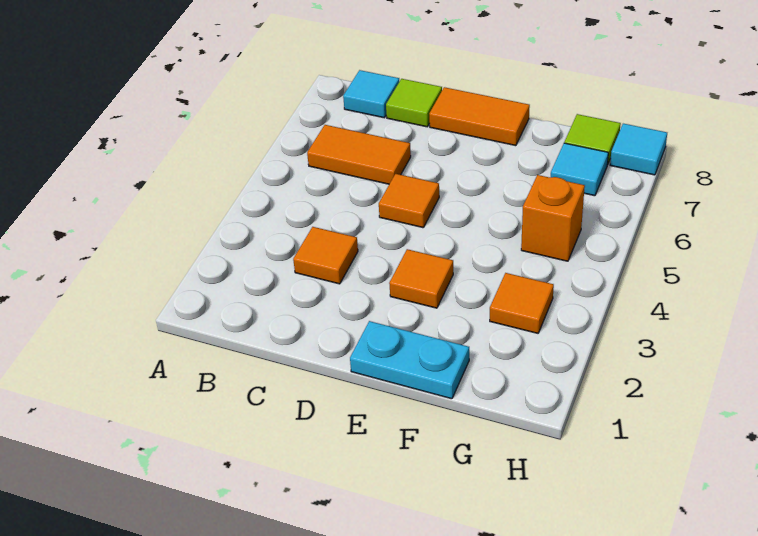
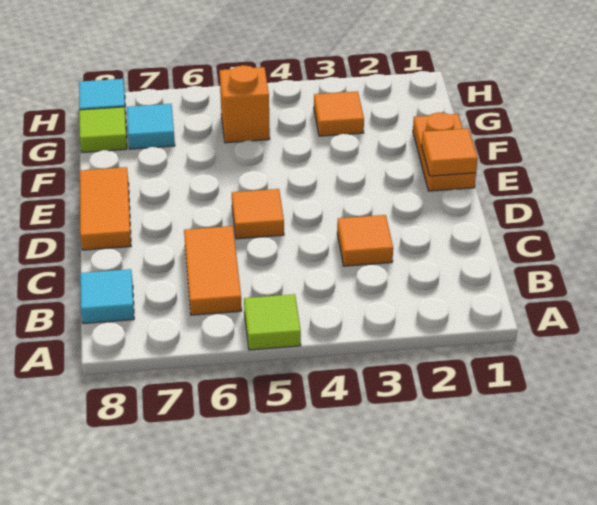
lime 1x1 tile [386,79,442,127] -> lime 1x1 tile moved to [244,294,301,350]
cyan 1x2 plate [350,321,469,399] -> orange 1x2 plate [413,113,476,191]
orange 1x1 tile [389,249,453,308] -> orange 1x1 tile moved to [422,128,478,176]

